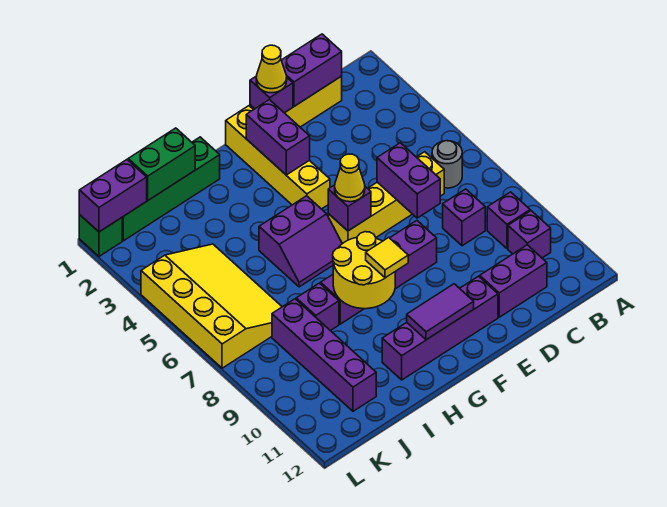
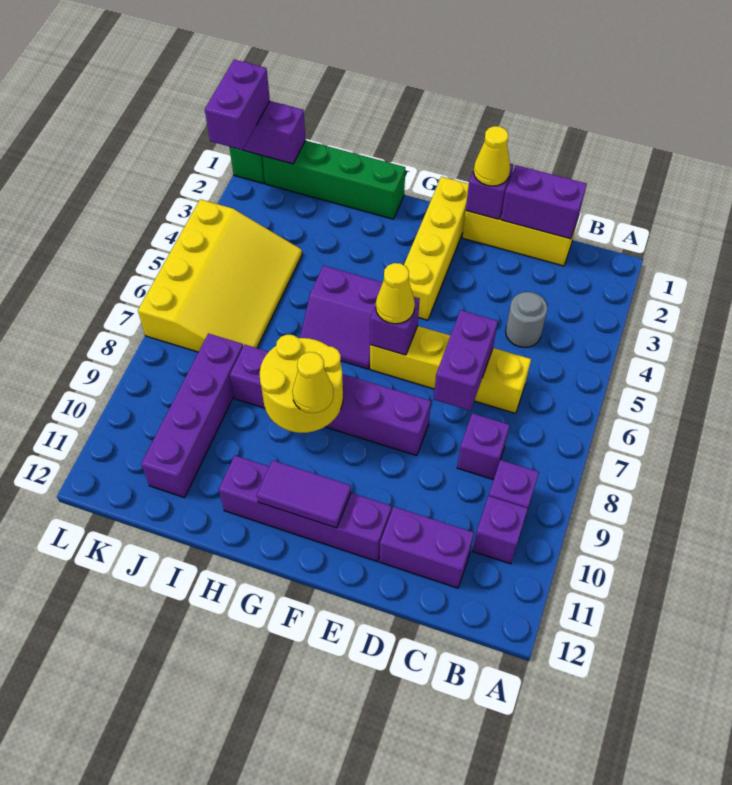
grey 1x1 round brick [432,141,462,188] -> grey 1x1 round brick moved to [506,292,547,347]
purple 1x2 brick [246,100,310,175] -> purple 1x2 brick moved to [205,60,270,150]
yellow 1x1 tile [366,238,408,278] -> yellow 1x1 cone [292,352,334,413]
green 1x2 brick [128,128,195,200] -> none

